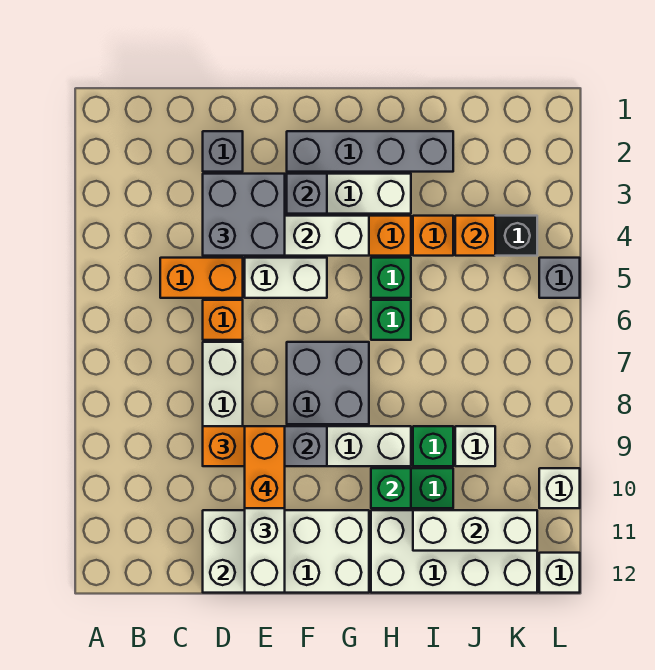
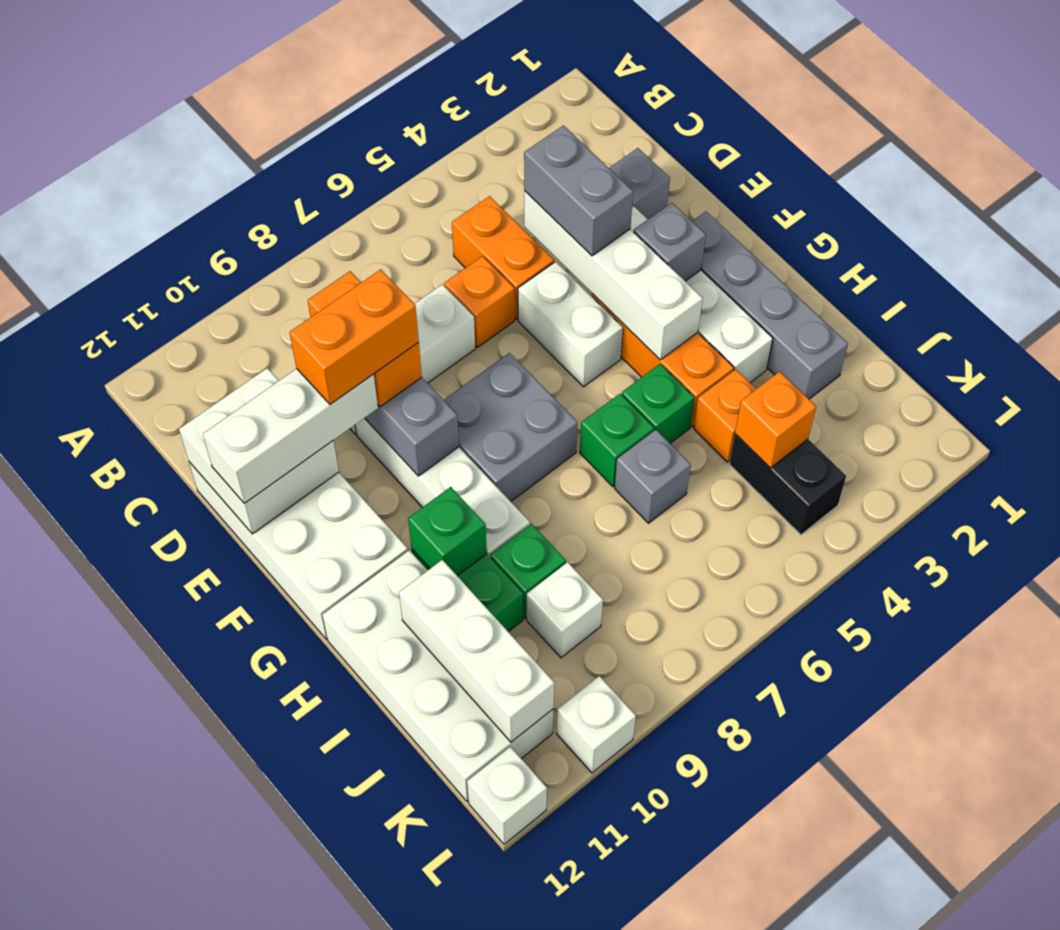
grey 2x2 brick [203,174,285,256] -> grey 1x2 brick [524,125,633,256]
grey 1x1 brick [539,258,580,298] -> grey 1x1 brick moved to [615,430,691,523]

